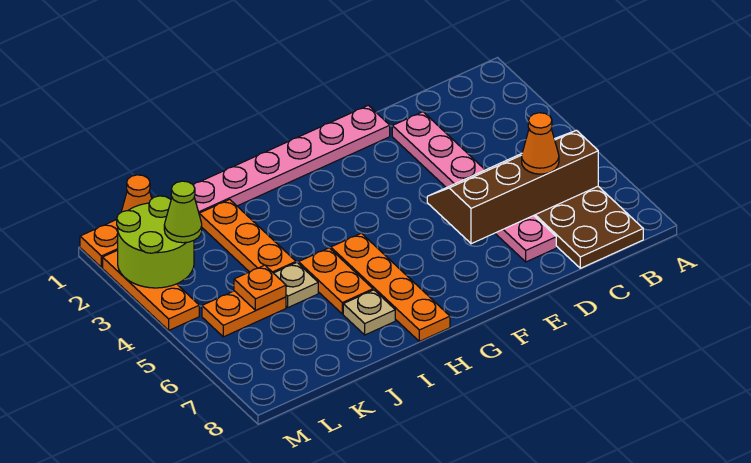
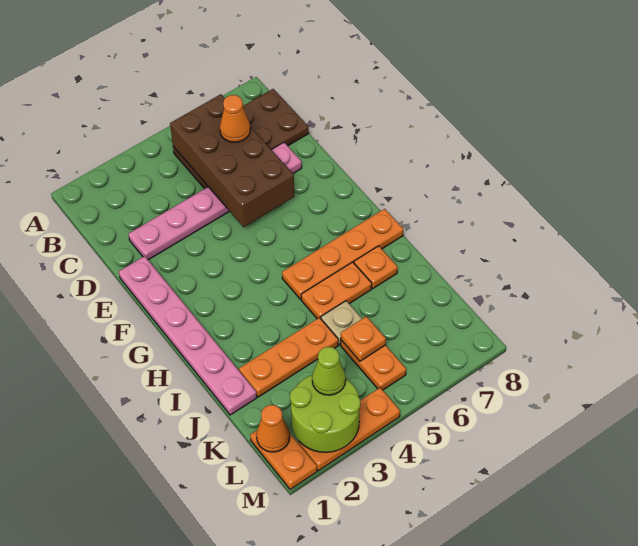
brown 2x4 slope [427,130,598,244] -> brown 2x4 brick [170,94,294,227]
tan 1x1 plate [343,290,395,335] -> orange 1x1 plate [354,246,398,289]

